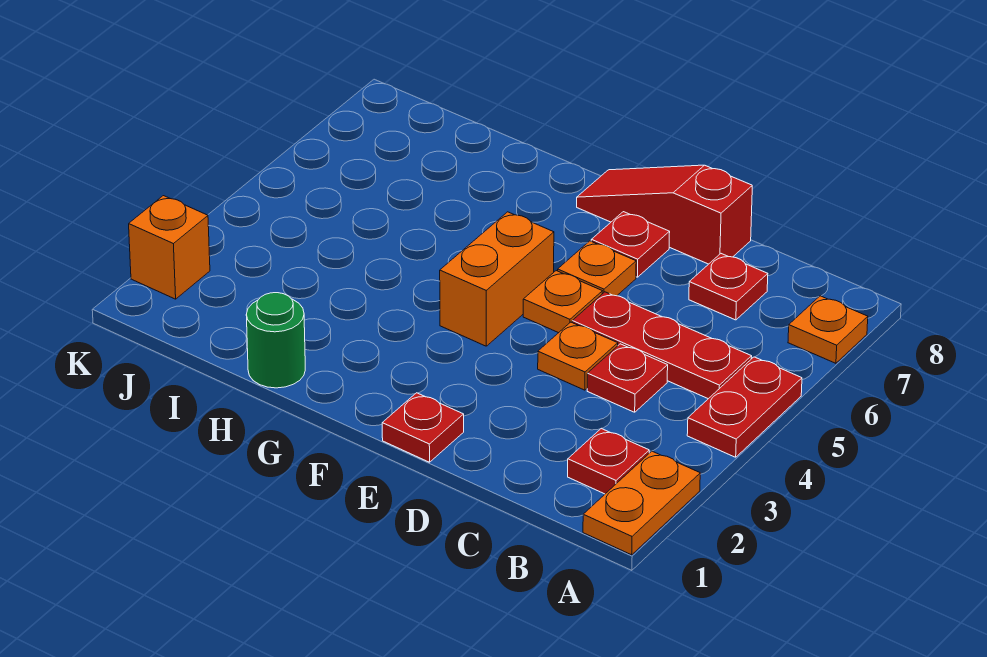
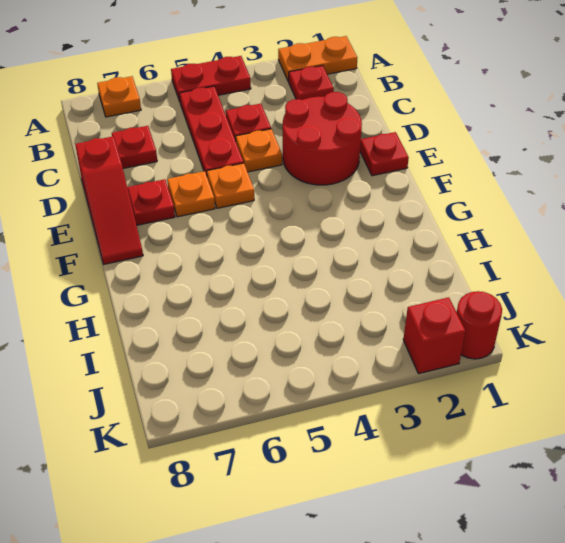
none -> red 2x2 round brick [283,92,362,185]
orange 1x2 brick [440,212,554,346] -> none
green 1x1 round brick [246,293,305,388] -> none
none -> red 1x1 round brick [457,291,502,359]
orange 1x1 brick [129,196,210,299] -> red 1x1 brick [403,297,466,374]

